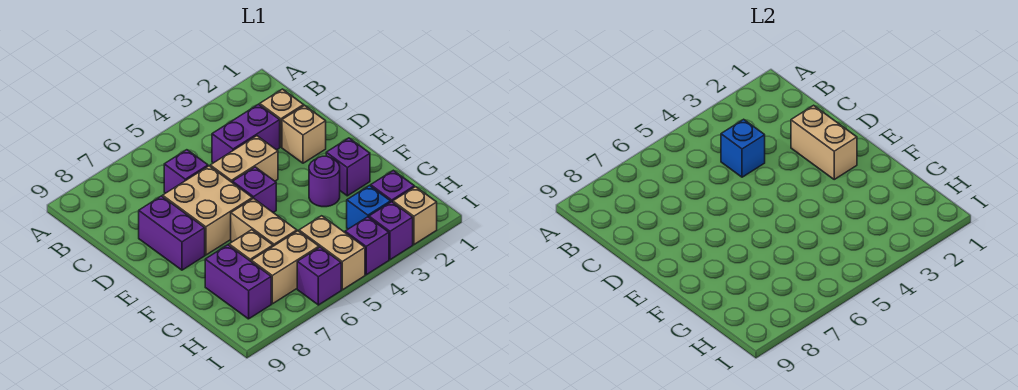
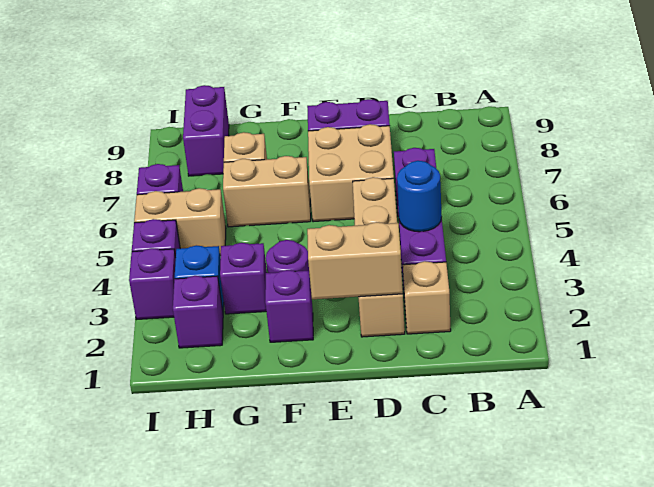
blue 1x1 brick [721,119,765,177] -> blue 1x1 round brick [397,161,442,232]
purple 1x1 brick [232,167,276,213] -> purple 1x1 brick moved to [220,243,267,314]
purple 1x2 brick [205,245,271,319] -> purple 1x2 brick turned to [183,85,229,176]
tan 1x2 brick [251,231,319,304] -> none
tan 1x1 brick [393,187,437,244] -> none

